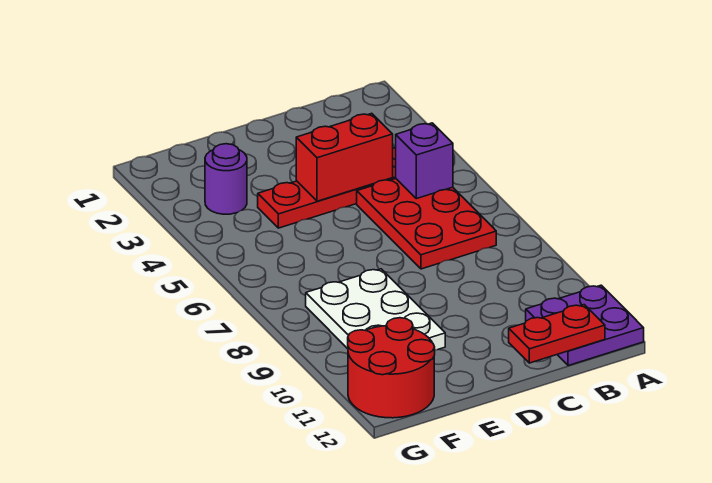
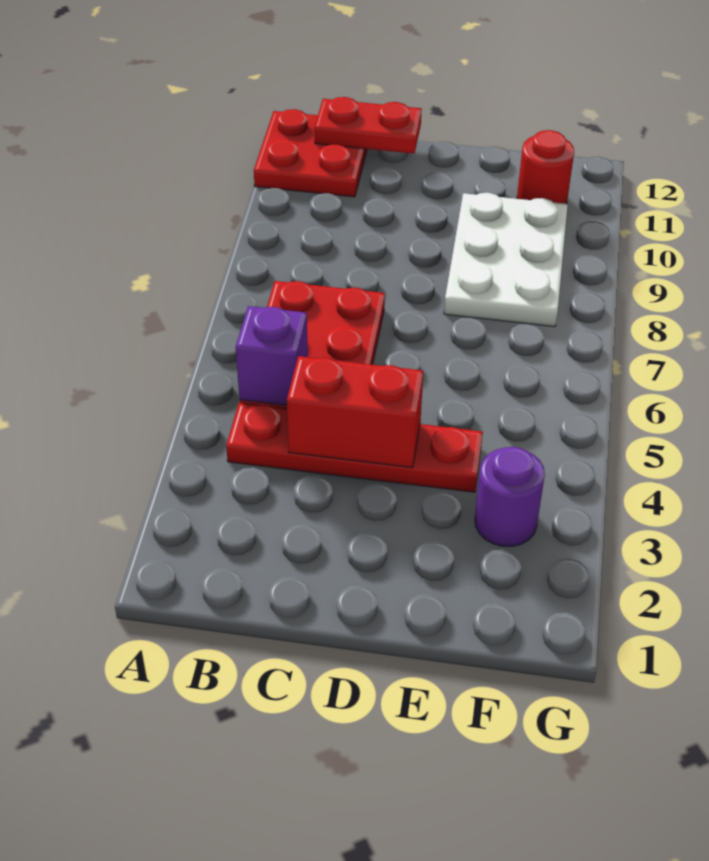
purple 2x2 plate [526,285,644,366] -> red 2x2 plate [254,109,367,197]
red 2x2 round brick [348,318,435,418] -> red 1x1 round brick [517,130,574,204]

